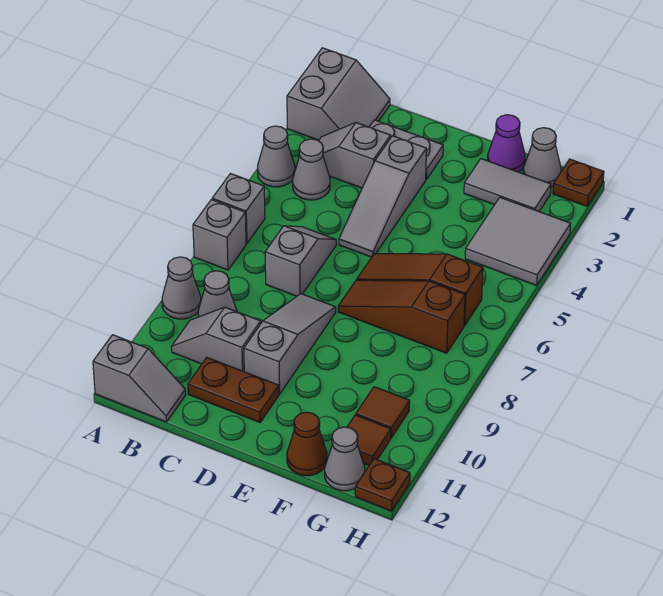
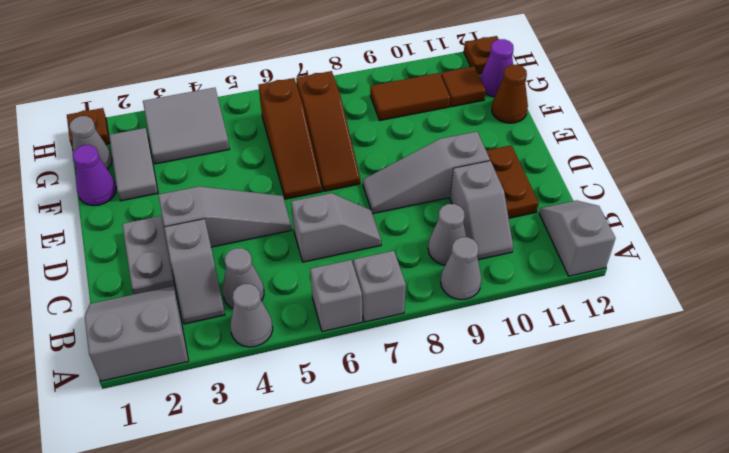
grey 1x2 slope [265,226,336,296] -> grey 1x2 slope turned to [291,193,381,262]
brown 1x1 tile [356,387,410,438] -> brown 1x2 tile [370,73,450,120]
grey 1x1 cone [325,427,365,491] -> purple 1x1 cone [480,39,514,97]

